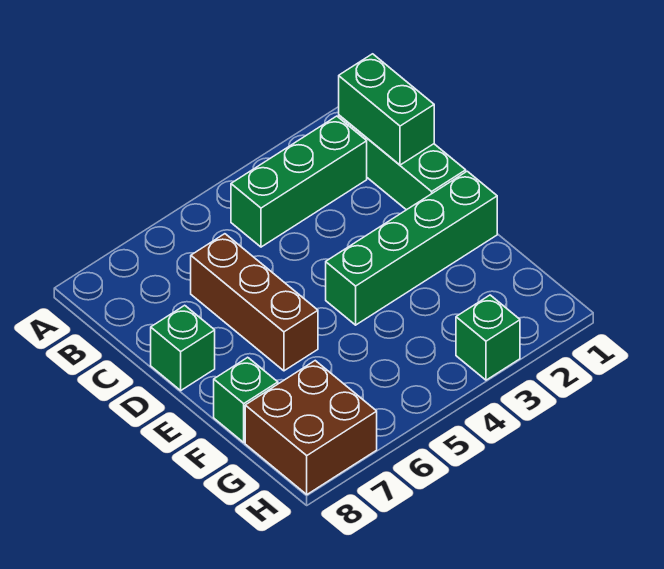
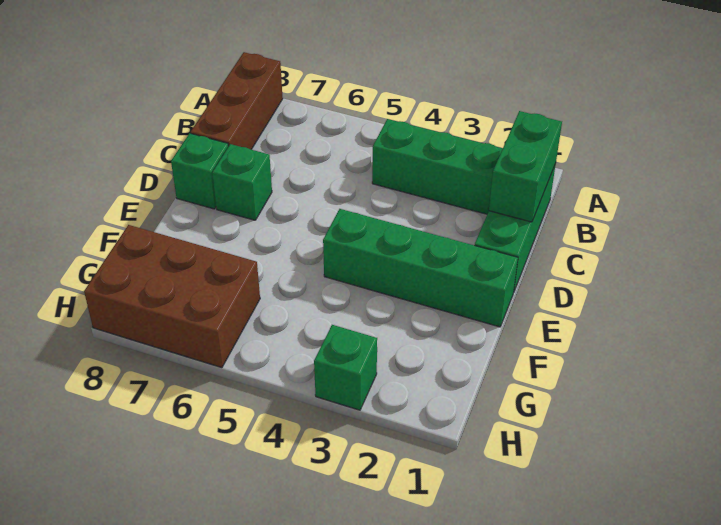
brown 1x3 brick [191,234,318,371] -> brown 1x3 brick moved to [191,52,283,149]
green 1x1 brick [214,357,278,442] -> green 1x1 brick moved to [212,144,272,220]
brown 2x2 brick [245,361,377,494] -> brown 2x3 brick [84,225,260,368]

